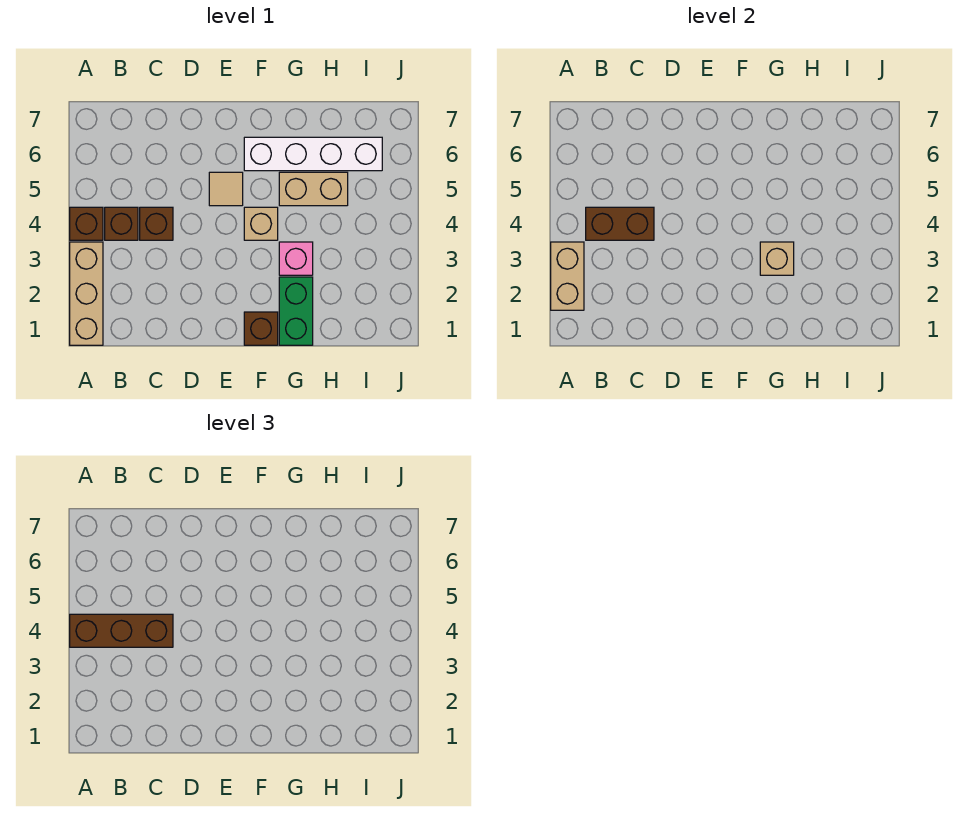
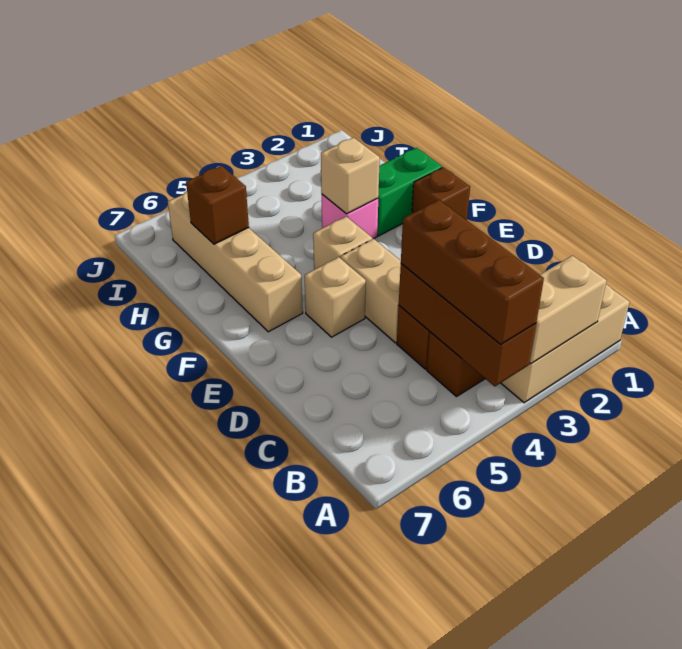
brown 1x1 brick [70,207,103,240] -> brown 1x1 brick moved to [186,166,249,244]
brown 1x2 brick [586,207,654,240] -> brown 1x3 brick [399,264,536,387]
tan 1x1 tile [209,172,243,206] -> tan 1x1 brick [304,257,366,337]
white 1x4 brick [244,137,382,171] -> tan 1x4 brick [168,191,303,332]
tan 1x2 brick [279,172,348,206] -> tan 1x2 brick moved to [341,239,401,343]

